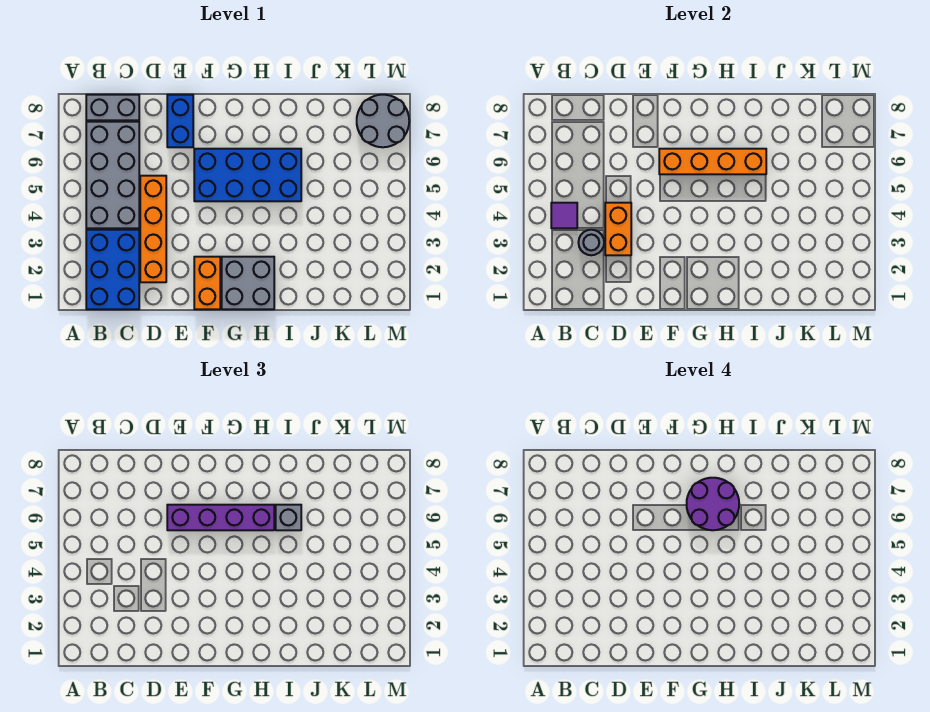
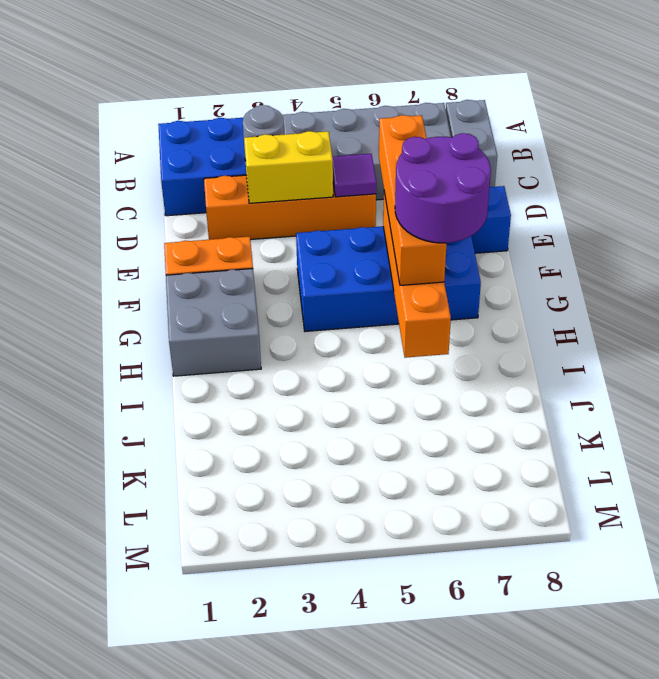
purple 1x1 tile [551,203,577,228] -> purple 1x1 tile moved to [332,154,376,197]
orange 1x2 brick [605,203,631,255] -> yellow 1x2 brick [244,131,333,203]
purple 1x4 brick [167,505,274,530] -> orange 1x4 brick [379,115,446,285]
blue 2x4 brick [194,149,301,201] -> blue 2x4 brick turned to [296,226,481,331]
grey 1x1 brick [276,505,301,530] -> none
grey 2x2 round brick [357,95,409,147] -> none

